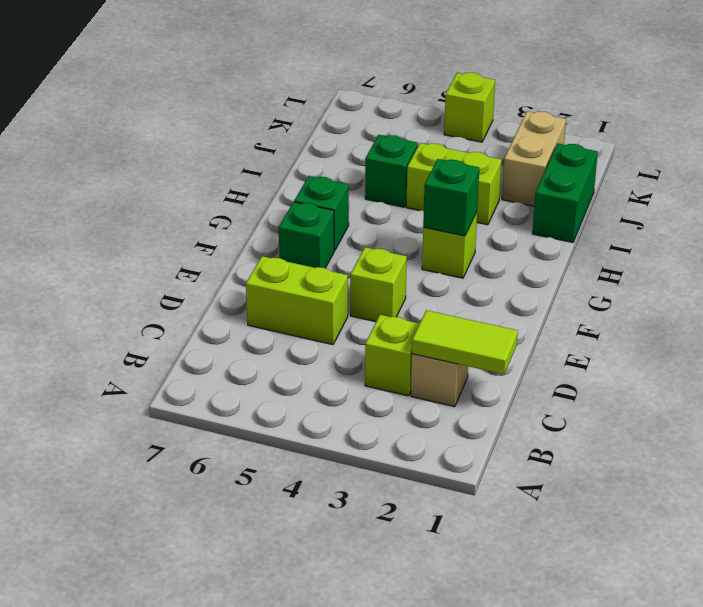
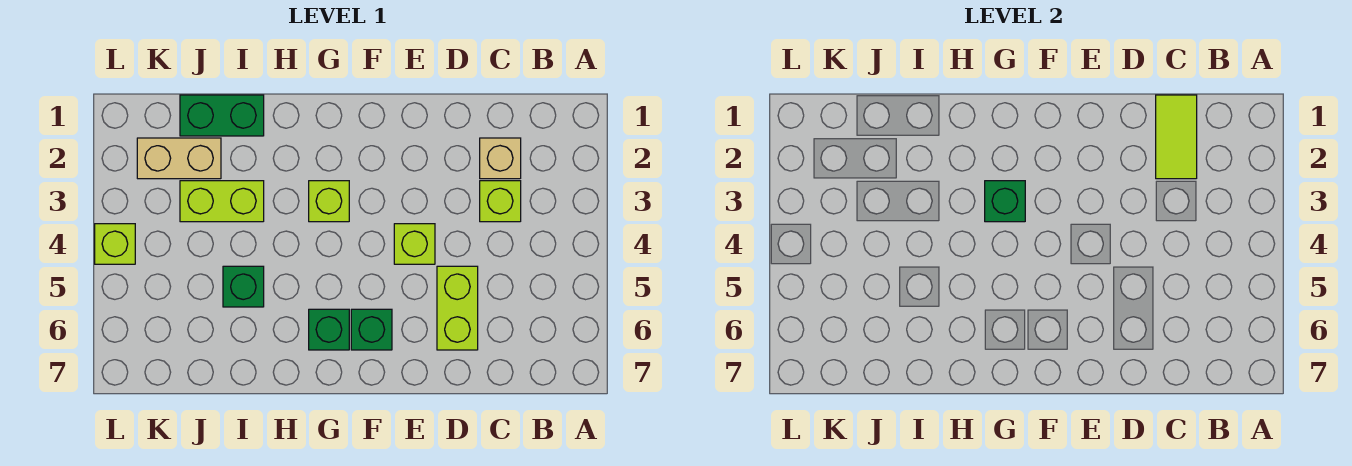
lime 1x2 brick [406,143,502,225] -> lime 1x2 brick turned to [180,181,264,222]

